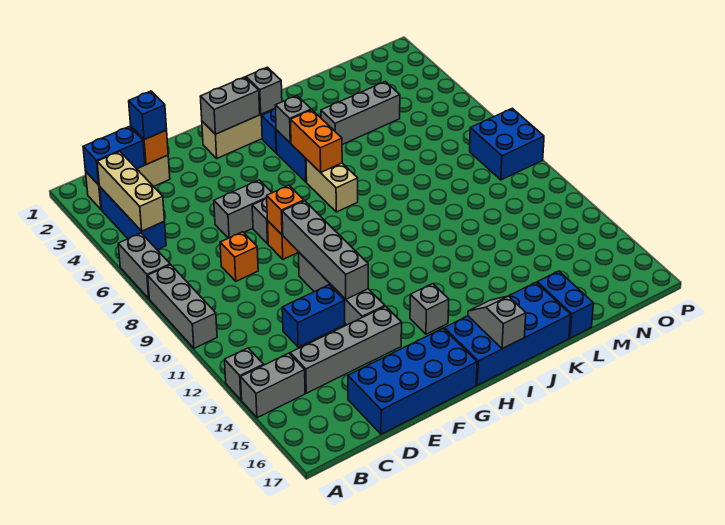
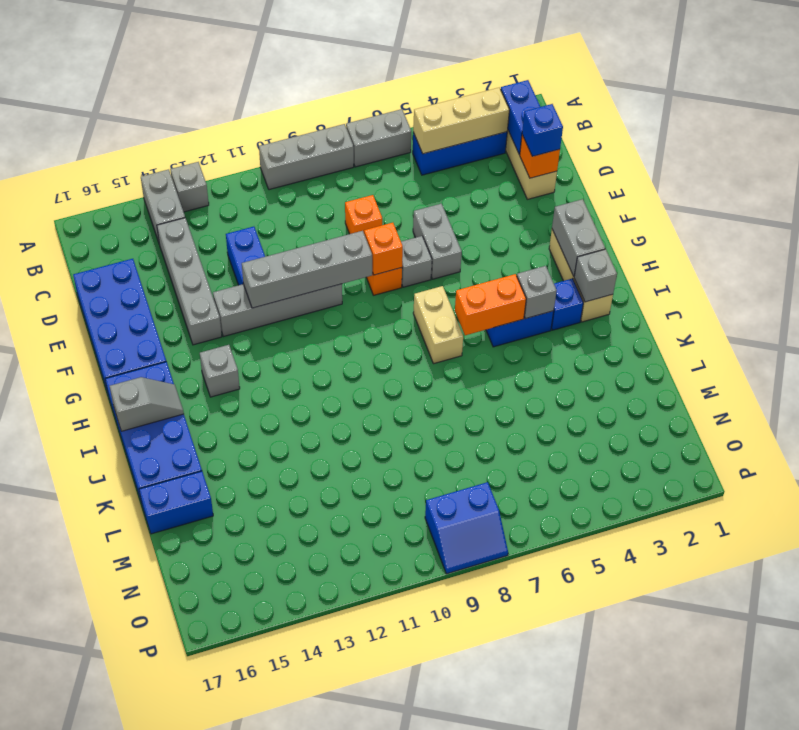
tan 1x2 brick [306,159,358,212] -> tan 1x2 brick turned to [413,286,463,364]
grey 1x3 brick [321,82,400,145] -> none
blue 2x2 brick [470,108,544,180] -> blue 2x2 slope [425,482,508,574]

